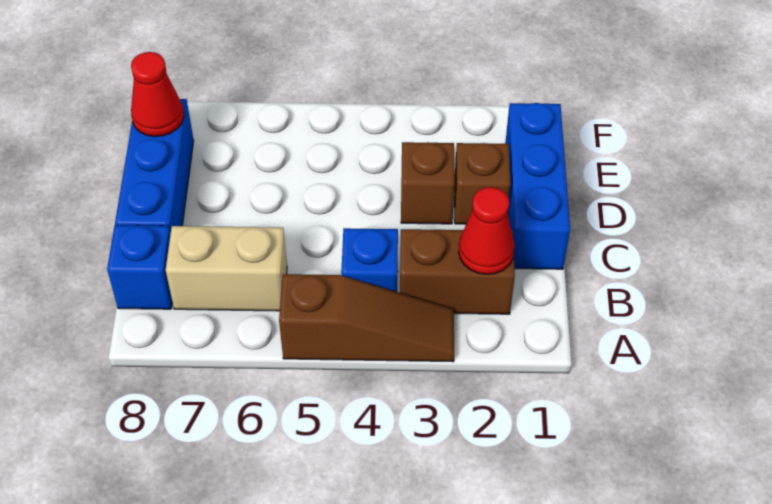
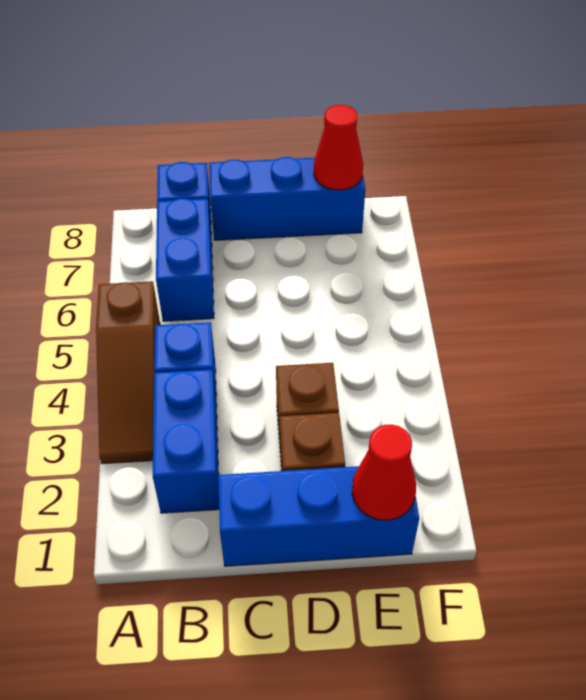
brown 1x2 brick [400,229,515,314] -> blue 1x2 brick [153,370,219,513]
red 1x1 cone [459,187,515,274] -> red 1x1 cone moved to [352,424,416,520]
tan 1x2 brick [166,226,287,311] -> blue 1x2 brick [156,199,214,321]

